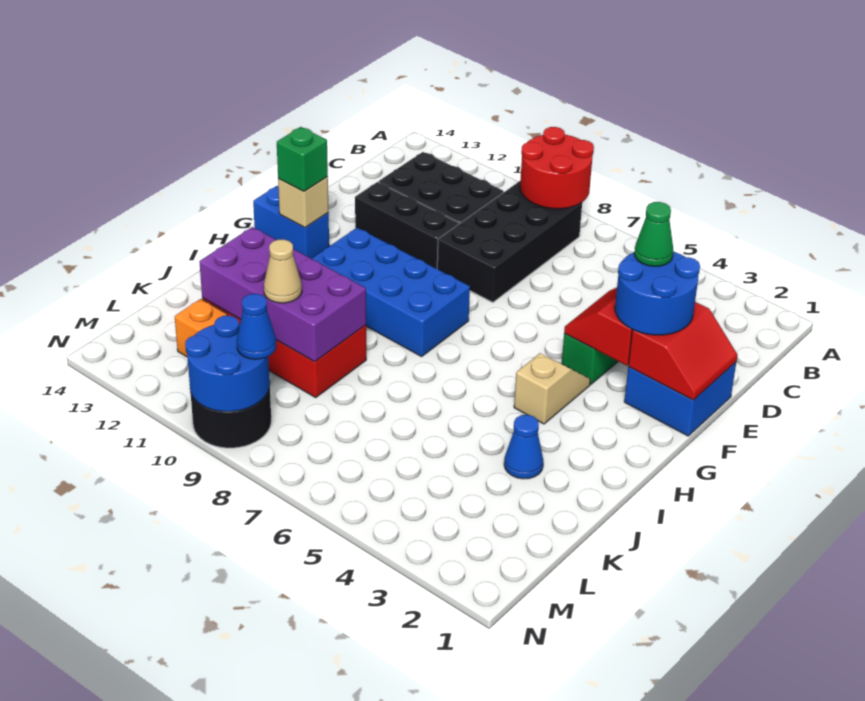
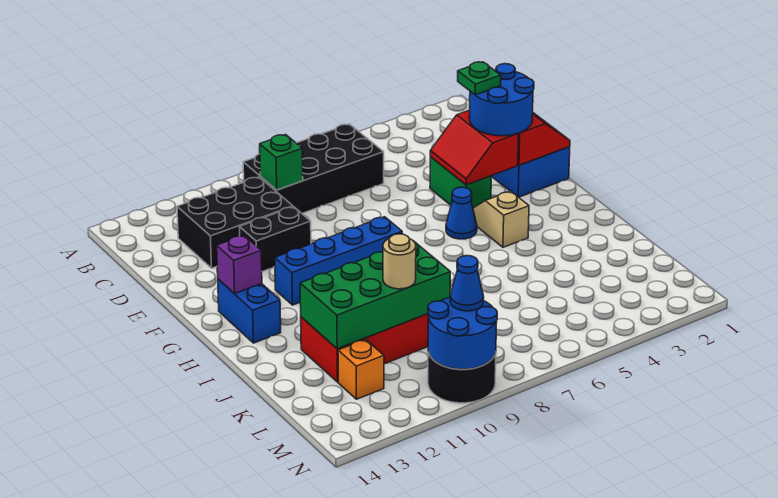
red 2x2 round brick [520,127,594,209] -> none
black 2x4 brick [437,181,582,302] -> black 2x4 brick turned to [243,124,384,213]
green 1x1 cone [634,202,673,266] -> green 1x1 plate [458,62,501,95]
black 1x3 brick [355,182,459,269] -> black 1x2 brick [239,207,311,272]
blue 2x4 brick [311,228,470,357] -> blue 1x4 brick [275,217,402,305]
blue 1x2 brick [253,186,329,258] -> blue 1x2 brick turned to [218,279,281,343]
tan 1x1 brick [278,177,328,228] -> purple 1x1 brick [217,235,262,294]
green 1x1 brick [277,127,328,192] -> green 1x1 brick moved to [260,135,303,190]
blue 1x1 cone [504,415,543,479] -> blue 1x1 cone moved to [446,187,477,239]
purple 2x4 brick [199,227,366,362] -> green 2x4 brick [300,242,450,349]
tan 1x1 cone [264,239,302,303] -> tan 1x1 round brick [383,234,416,289]

